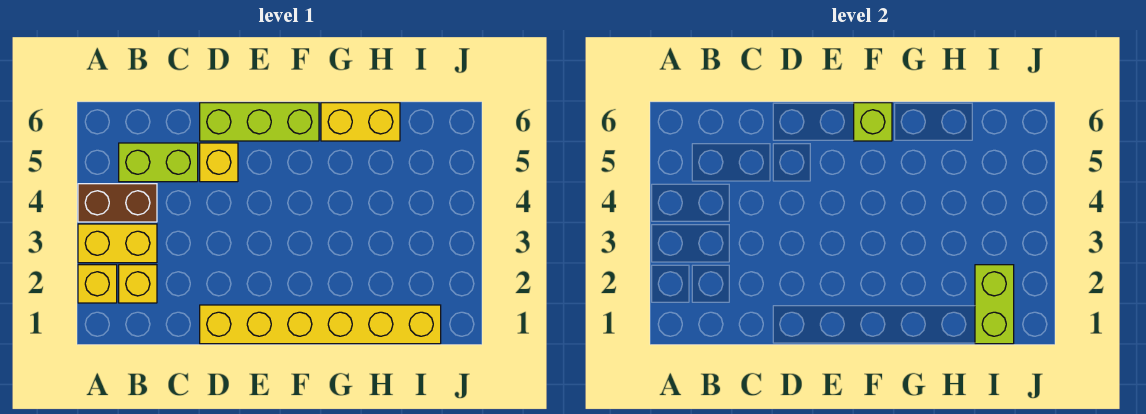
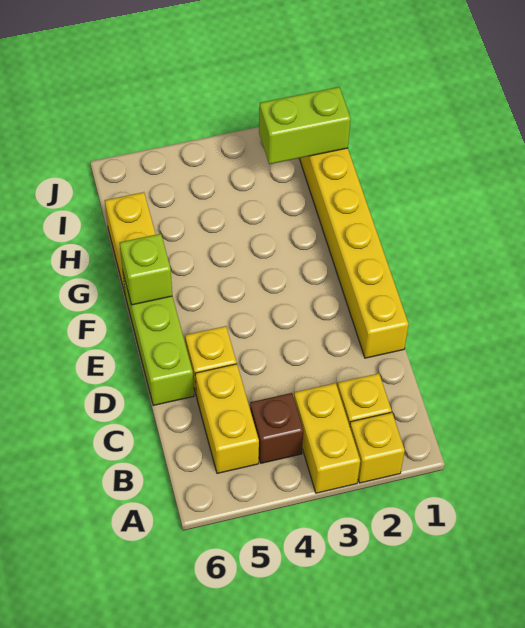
brown 1x2 brick [78,184,157,222] -> brown 1x1 brick [250,393,303,463]
lime 1x2 brick [119,143,198,182] -> yellow 1x2 brick [195,364,259,473]

